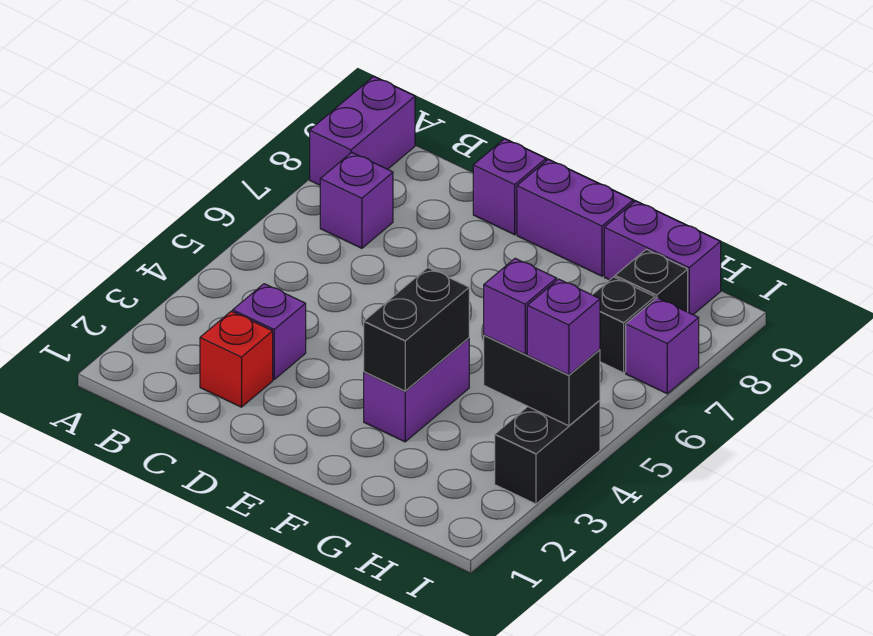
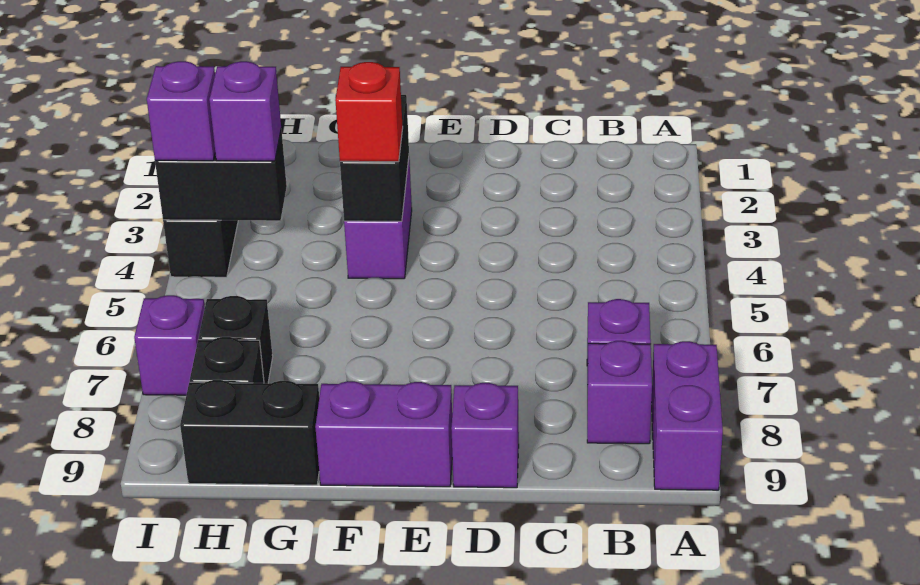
red 1x1 brick [200,311,273,407] -> red 1x1 brick moved to [335,62,403,162]
purple 1x1 brick [233,284,306,379] -> purple 1x1 brick moved to [587,341,652,444]
purple 1x2 brick [604,201,721,314] -> black 1x2 brick [180,380,319,485]

